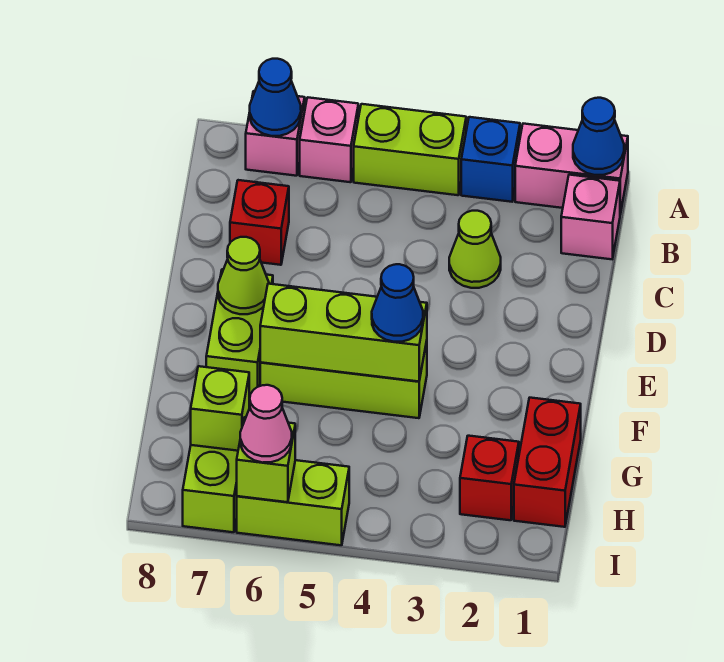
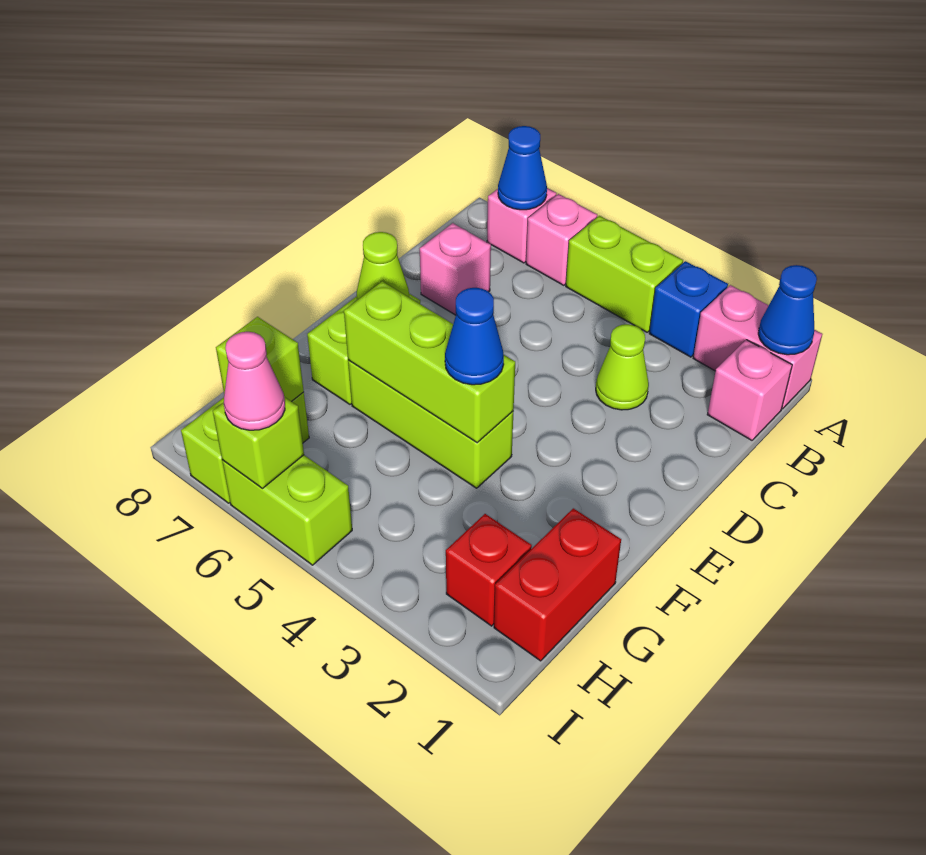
red 1x1 brick [230,180,289,265] -> pink 1x1 brick [420,223,491,315]

